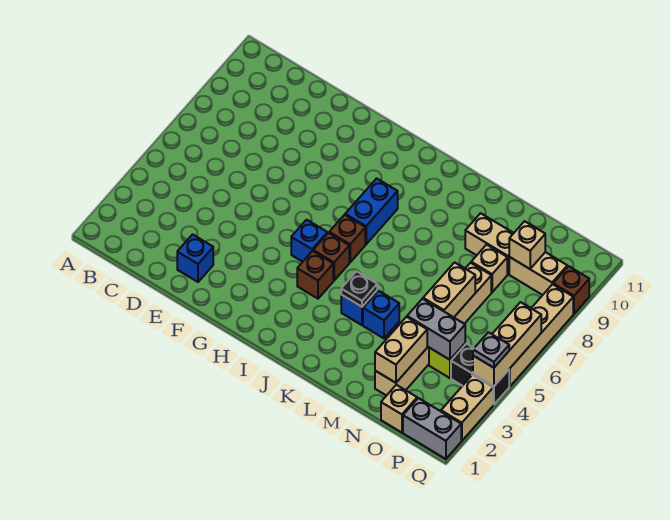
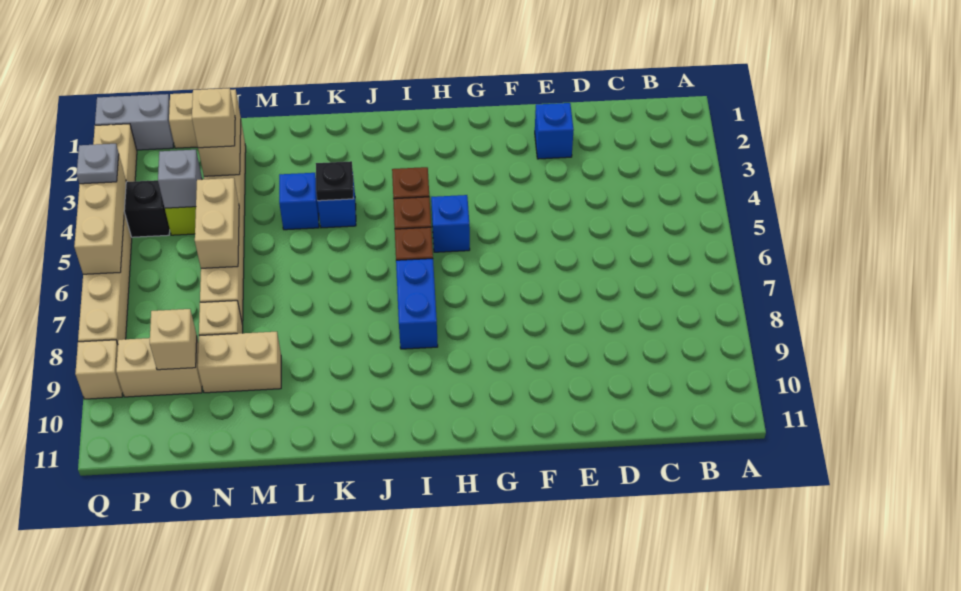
none -> tan 1x1 brick [192,88,235,148]
grey 1x2 brick [407,299,465,360] -> grey 1x1 brick [158,150,202,208]
brown 1x1 brick [553,266,589,314] -> tan 1x1 brick [75,340,123,399]

